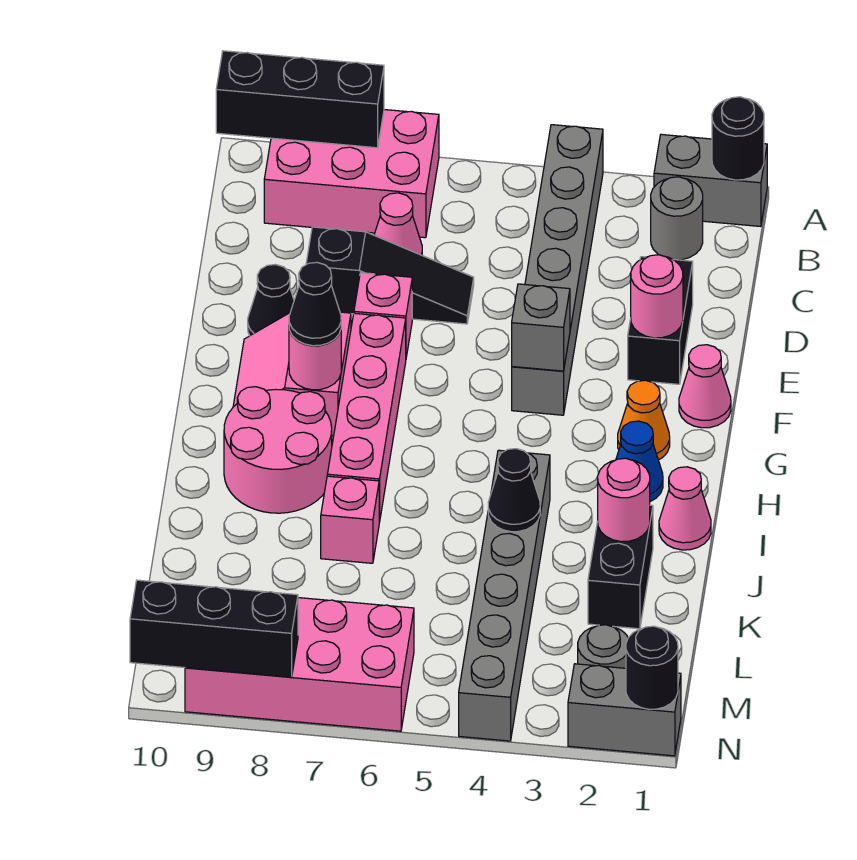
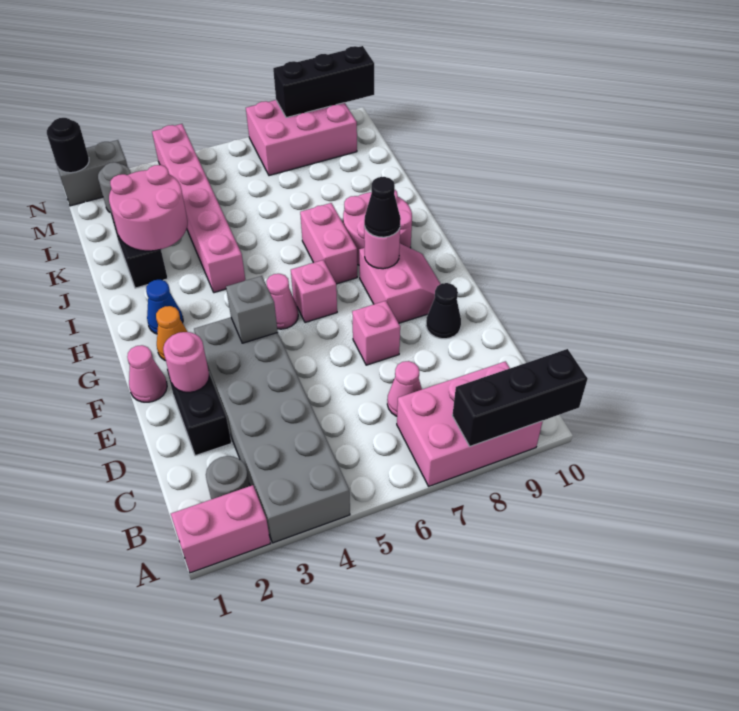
grey 1x2 brick [654,134,767,226] -> pink 1x2 brick [171,485,270,573]
black 1x1 round brick [712,97,764,180] -> none
grey 1x6 brick [512,125,603,415] -> grey 2x6 brick [194,317,350,543]
black 1x3 slope [306,227,474,324] -> none
pink 1x4 brick [327,313,406,522] -> pink 1x2 brick [300,203,357,284]
pink 1x1 cone [659,467,711,550] -> pink 1x1 cone moved to [266,274,298,329]
grey 1x6 brick [459,450,550,741] -> pink 1x6 brick [152,124,245,293]
pink 1x1 round brick [598,458,650,542] -> pink 2x2 round brick [109,165,188,251]
black 1x1 cone [488,449,540,532] -> none
pink 1x1 brick [321,476,379,563] -> pink 1x1 brick moved to [291,260,337,323]
pink 2x4 brick [185,598,414,731] -> pink 2x3 brick [246,100,357,176]

